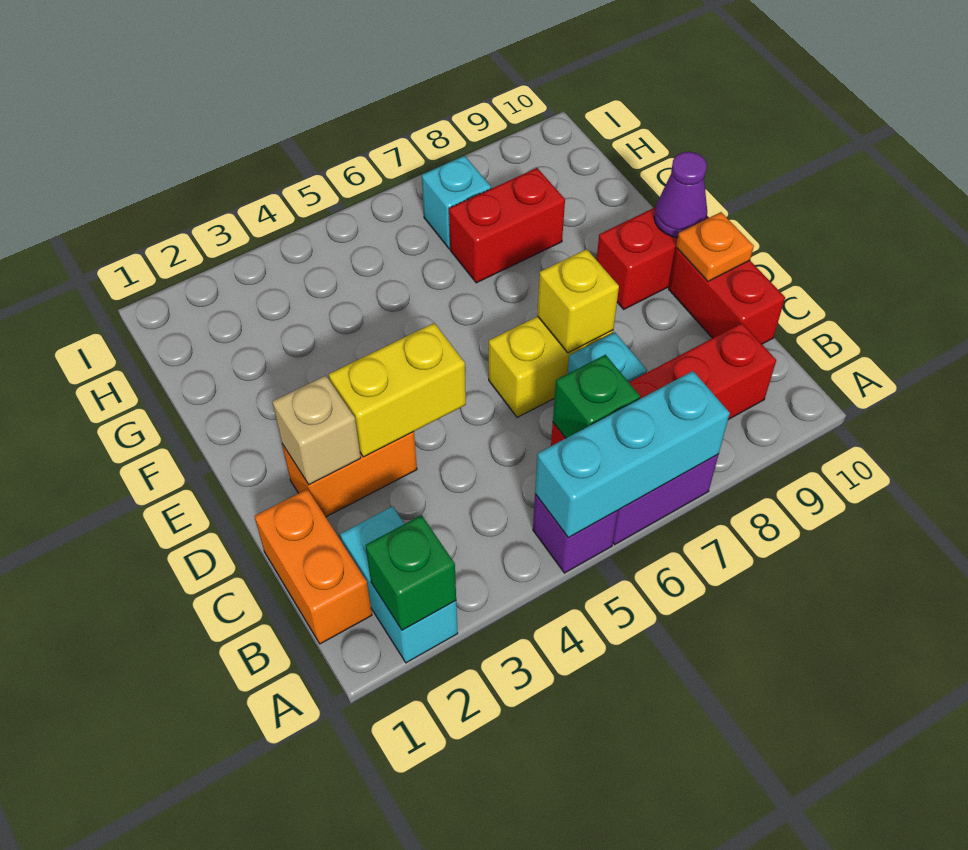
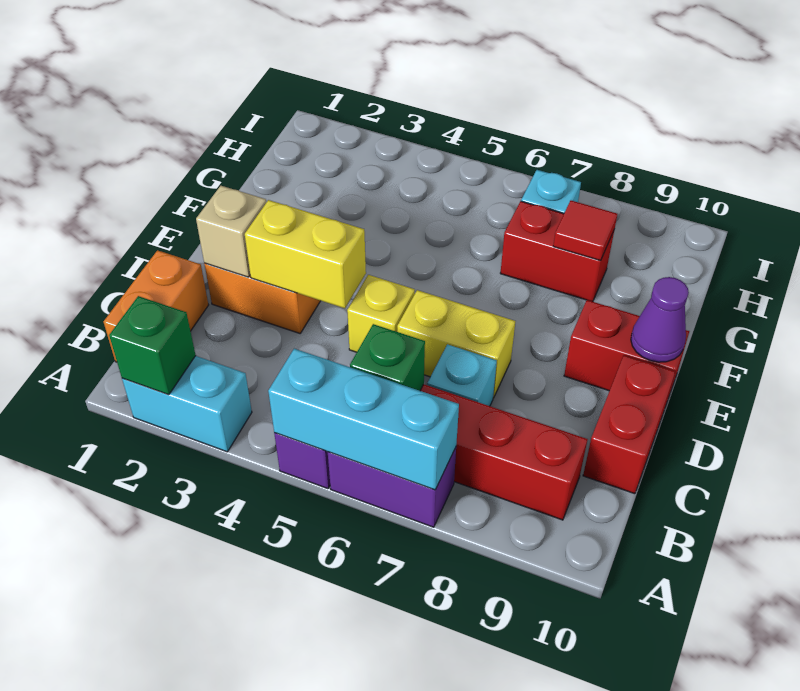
cyan 1x2 brick [340,506,458,663] -> cyan 1x2 brick turned to [122,356,252,452]
yellow 1x1 brick [537,249,619,353] -> yellow 1x1 brick moved to [347,275,415,352]
orange 1x1 plate [676,212,754,281] -> none
none -> red 1x1 tile [553,201,617,261]

